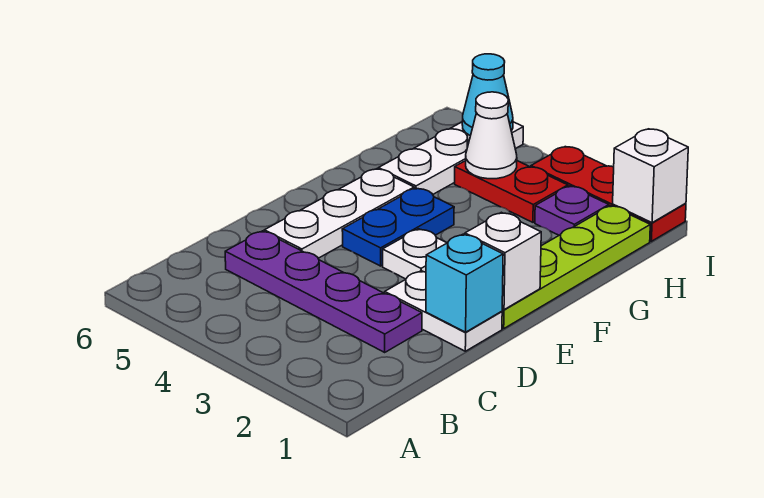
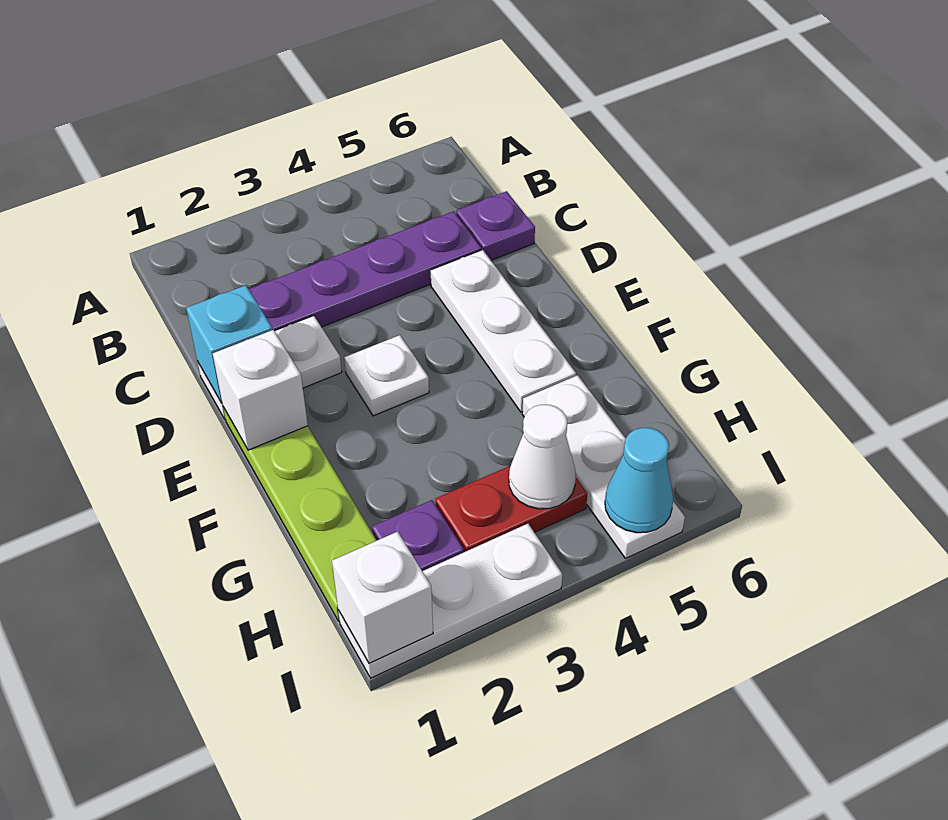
none -> purple 1x1 plate [456,191,535,260]
blue 1x2 plate [342,188,454,266] -> none
red 1x3 plate [531,147,686,241] -> white 1x3 plate [338,524,562,678]

